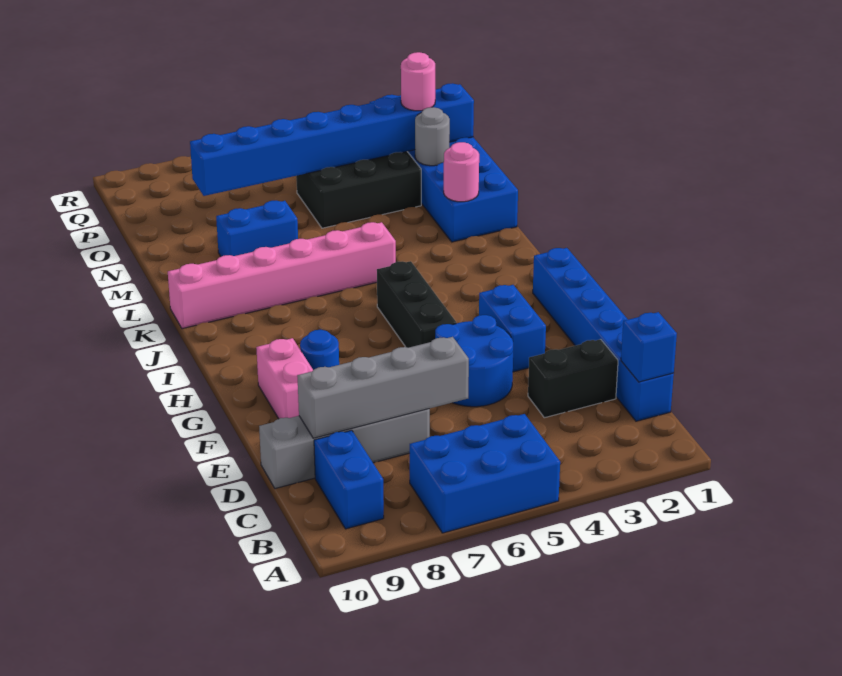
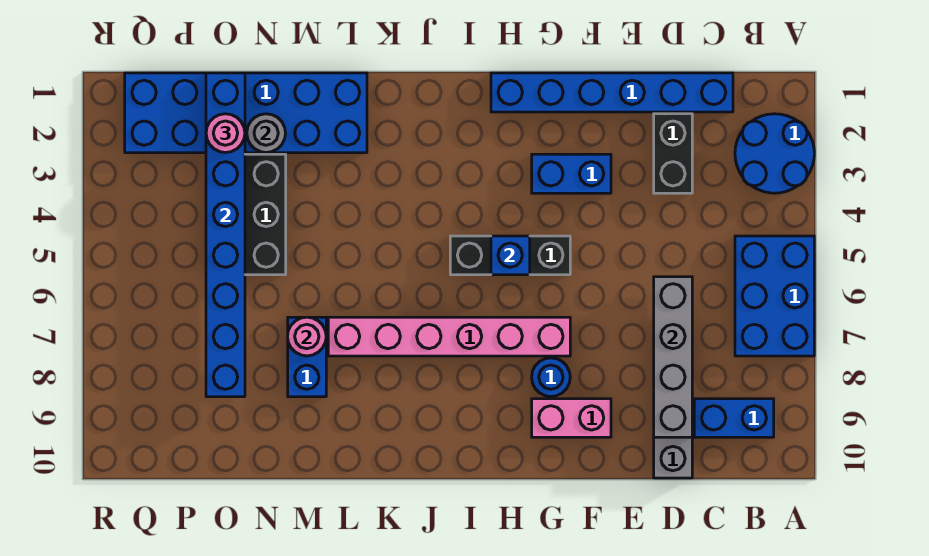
blue 1x1 brick [621,312,677,382] -> blue 1x1 brick moved to [491,236,530,275]
blue 2x2 round brick [435,315,513,407] -> blue 2x2 round brick moved to [735,114,814,193]
pink 1x6 brick [168,222,396,329] -> pink 1x6 brick turned to [328,317,570,356]
pink 1x1 round brick [444,142,479,202] -> pink 1x1 round brick moved to [288,317,326,356]

